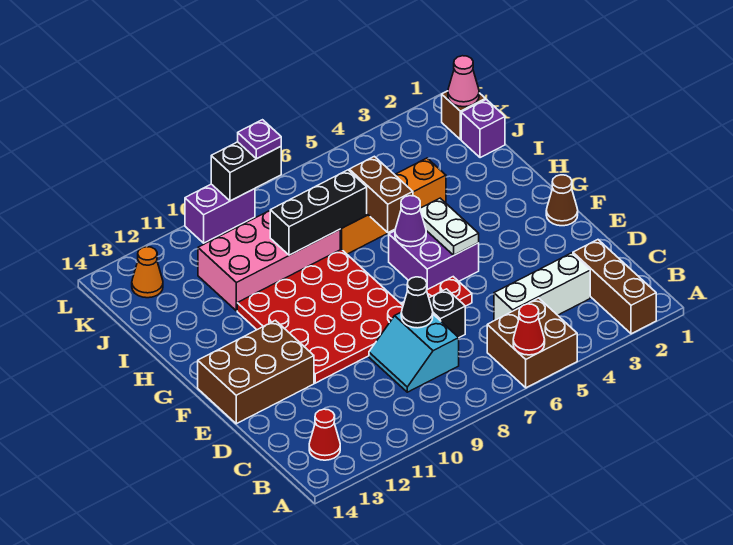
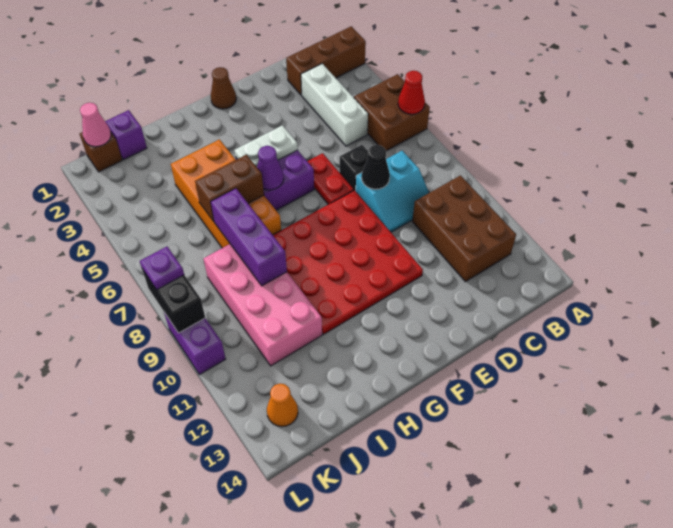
red 1x1 cone [309,409,340,460] -> none
brown 2x3 brick [198,320,314,424] -> brown 2x3 brick moved to [412,175,516,282]
orange 1x4 brick [340,158,446,254] -> orange 2x4 brick [171,139,281,248]
black 1x3 brick [270,170,367,255] -> purple 1x3 brick [211,188,287,286]

